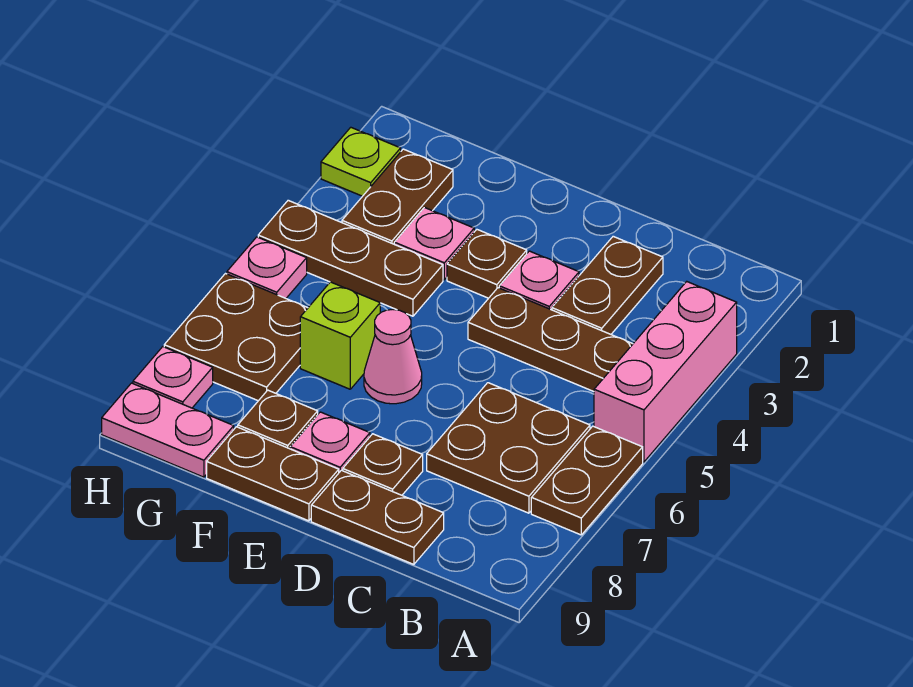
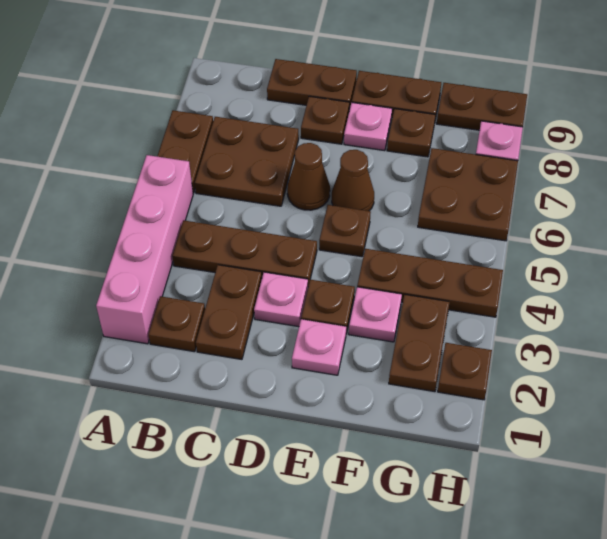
pink 1x3 brick [594,282,737,462] -> pink 1x4 brick [96,155,193,344]
none -> brown 1x1 plate [148,296,205,352]
none -> brown 1x1 cone [287,143,330,210]
none -> brown 1x1 plate [319,205,371,257]
pink 1x1 cone [364,310,422,404] -> brown 1x1 cone [332,150,374,211]
lime 1x1 brick [300,282,380,389] -> none
pink 1x2 plate [102,383,234,477] -> brown 1x2 plate [437,83,527,130]
lime 1x1 plate [321,127,401,196] -> brown 1x1 plate [438,343,492,400]
pink 1x1 plate [227,237,307,298] -> pink 1x1 plate moved to [292,319,346,375]

